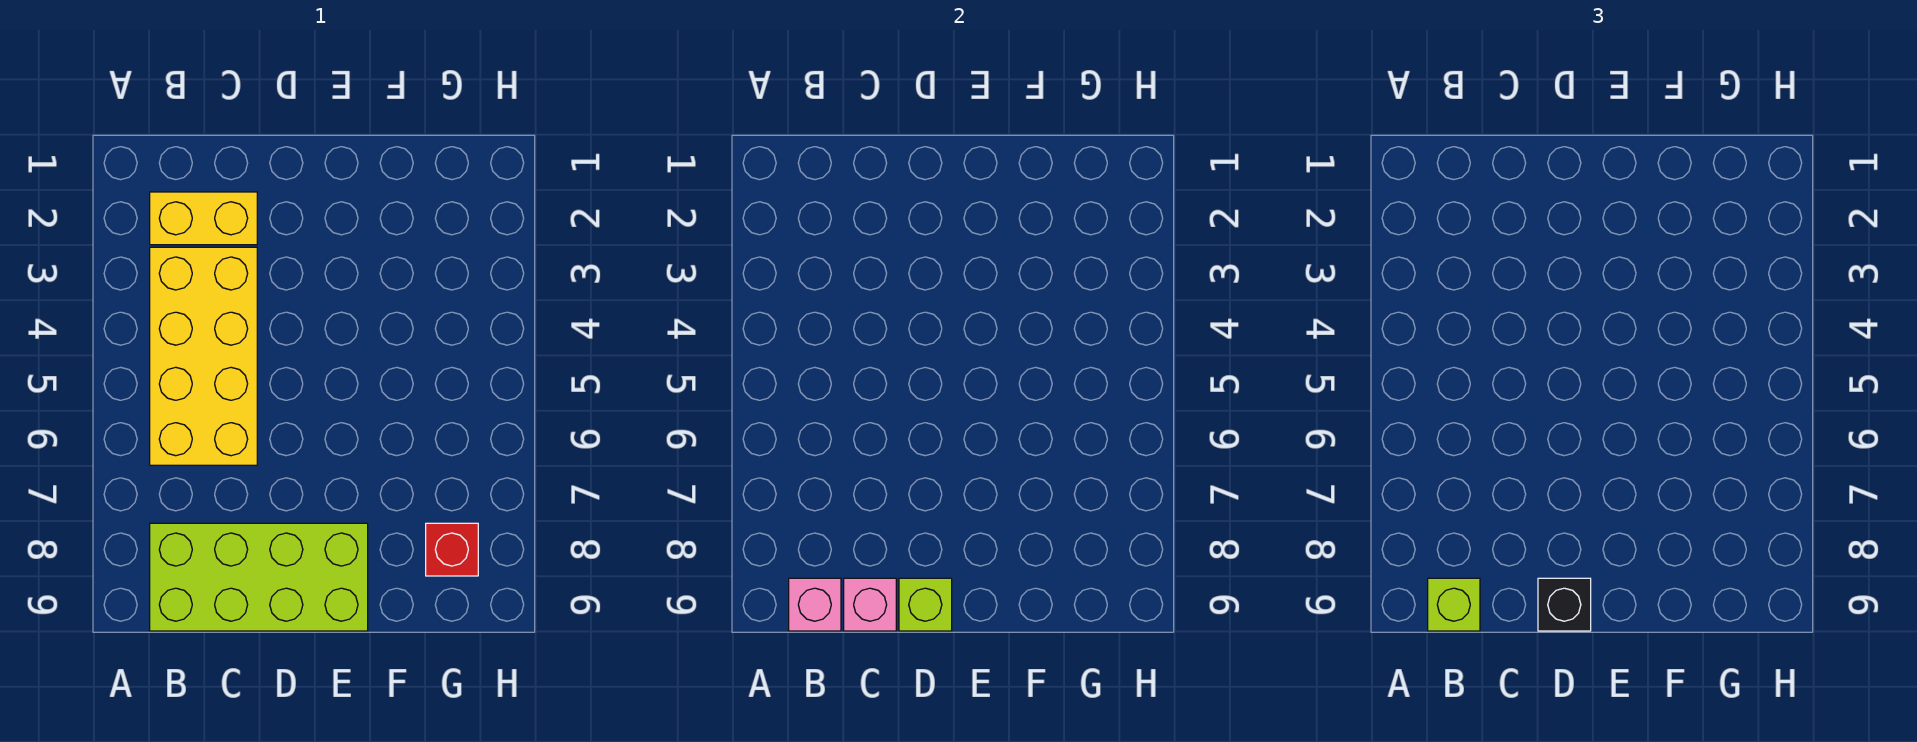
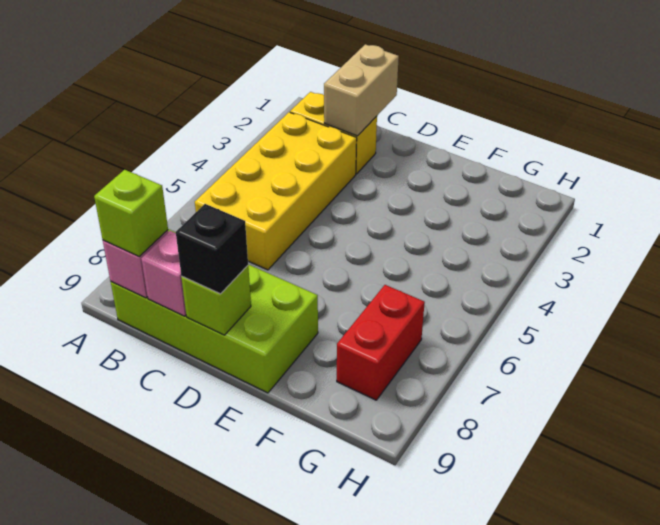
none -> tan 1x2 brick [324,44,399,136]
red 1x1 brick [426,523,478,576] -> red 1x2 brick [337,285,425,400]

